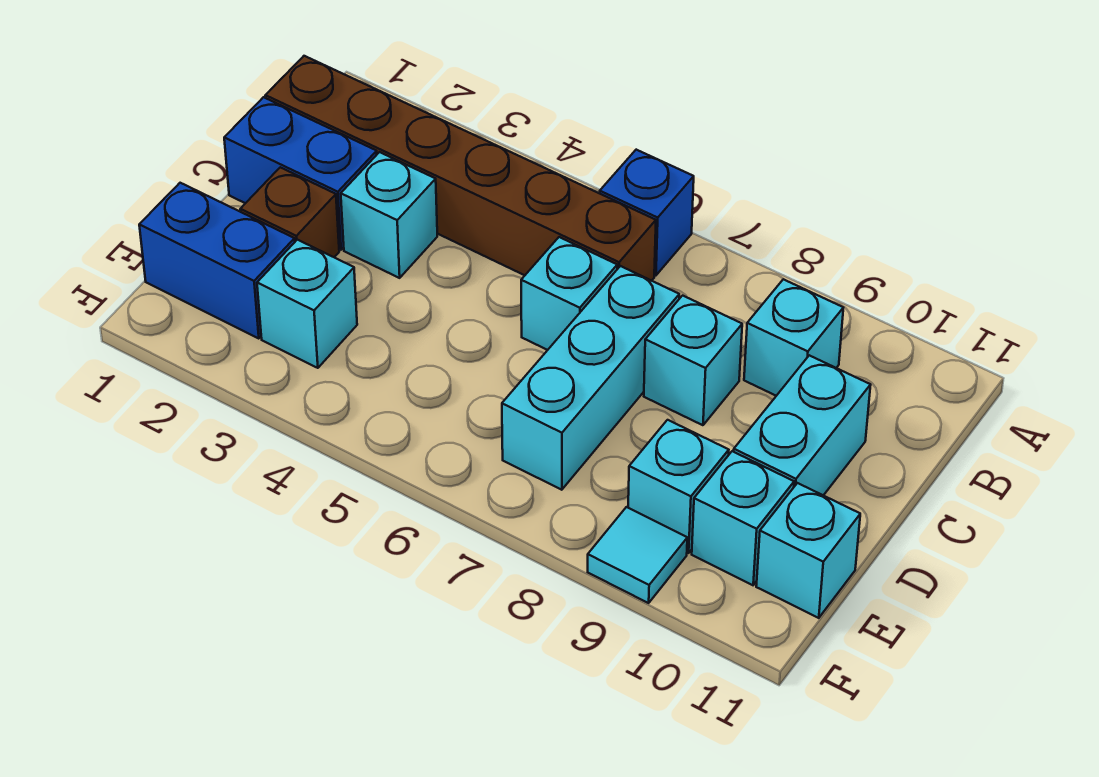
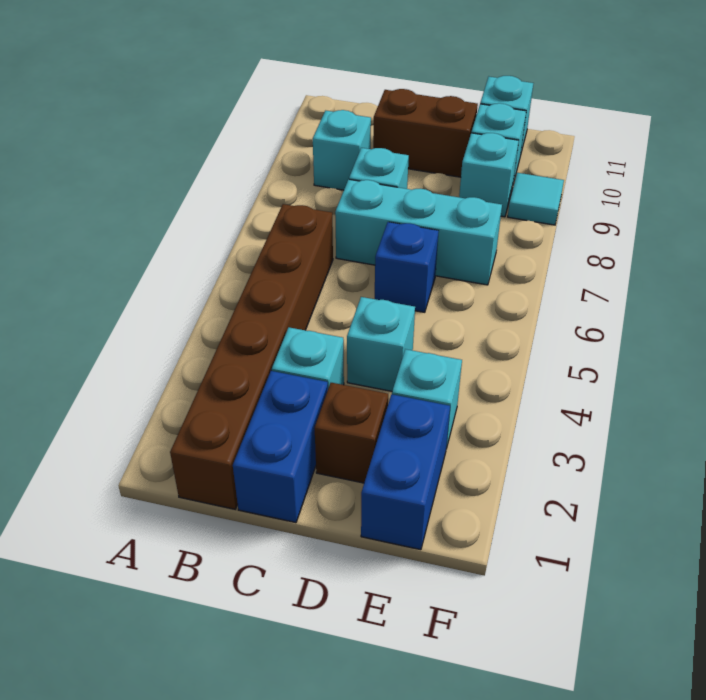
blue 1x1 brick [600,150,694,275] -> blue 1x1 brick moved to [375,222,439,312]
cyan 1x1 brick [521,237,617,350] -> cyan 1x1 brick moved to [347,297,415,391]
cyan 1x2 brick [734,355,871,495] -> brown 1x2 brick [373,89,478,177]

